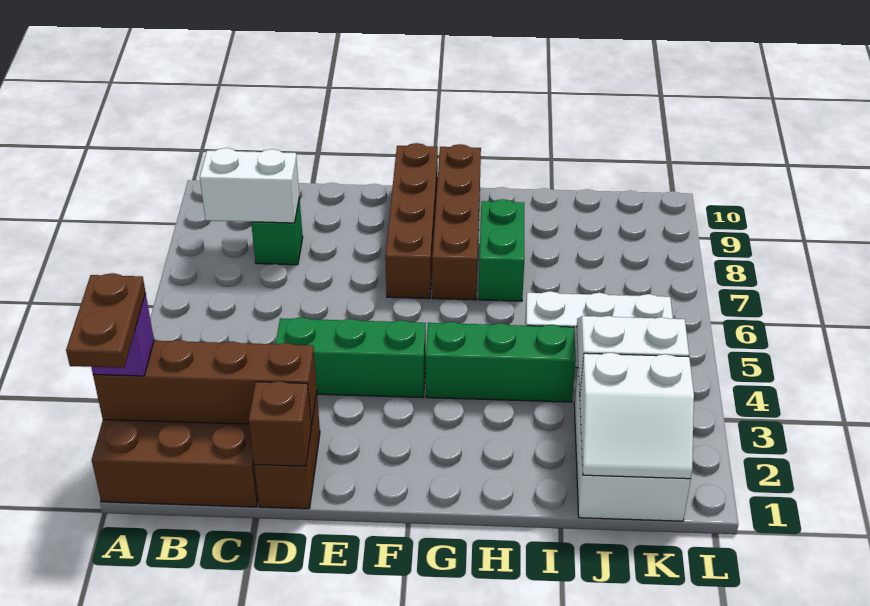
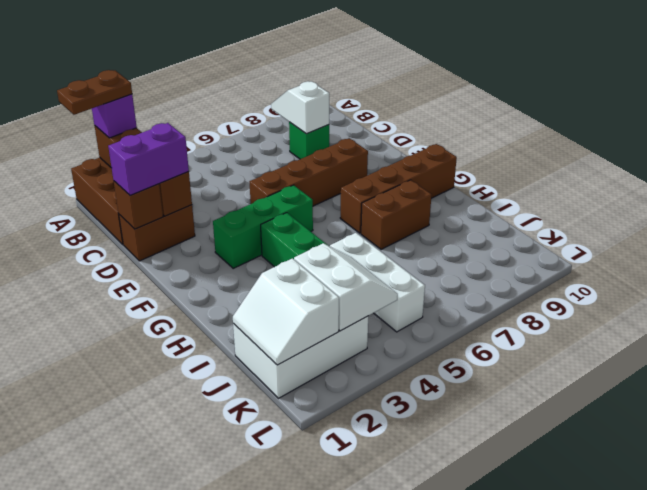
white 1x2 brick [200,148,299,223] -> white 1x2 slope [271,81,329,134]
none -> purple 1x2 brick [108,123,189,196]
green 1x3 brick [276,317,426,398] -> green 1x3 brick turned to [213,185,313,268]
brown 1x4 brick [385,143,438,299] -> brown 1x4 brick moved to [250,138,368,206]
green 1x2 brick [478,199,524,301] -> brown 1x2 brick [361,180,432,250]

